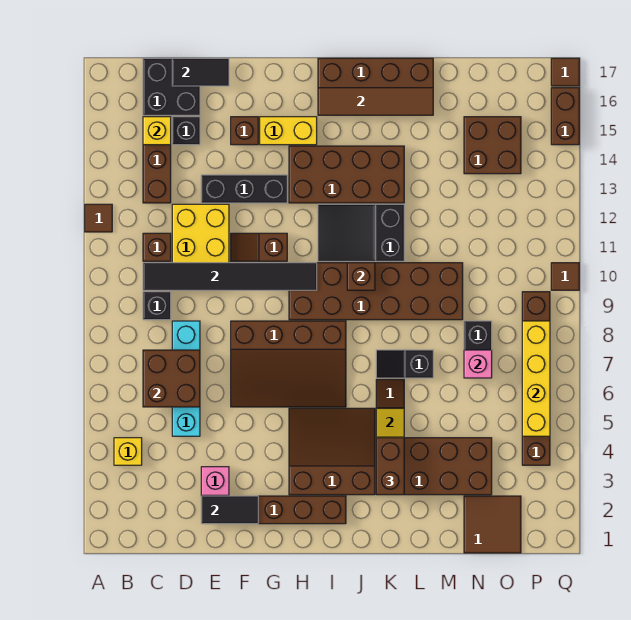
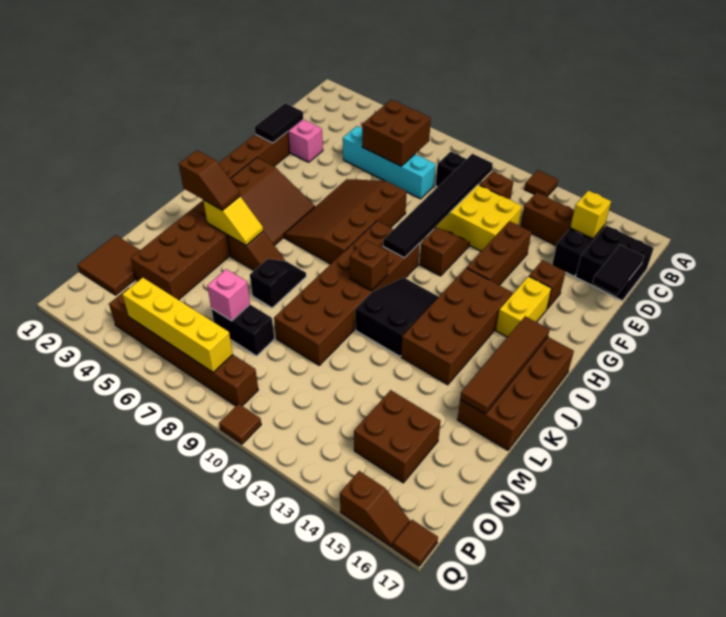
yellow 1x1 brick [114,438,142,465] -> none
black 1x3 brick [201,175,287,203] -> brown 1x3 brick [467,221,531,285]
brown 1x2 brick [376,438,404,495] -> brown 1x2 slope [179,150,240,211]
brown 1x2 brick [551,88,579,145] -> brown 1x2 slope [340,471,410,547]

